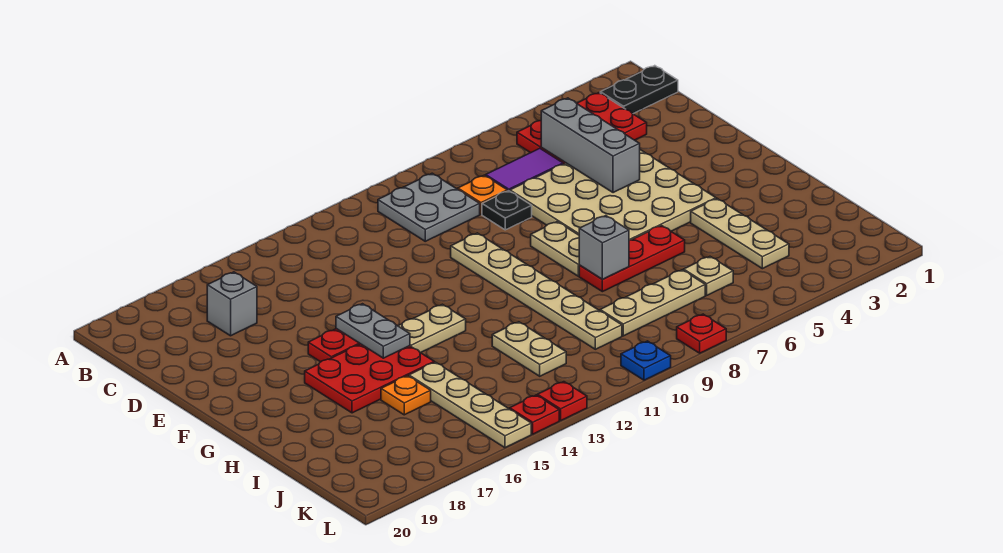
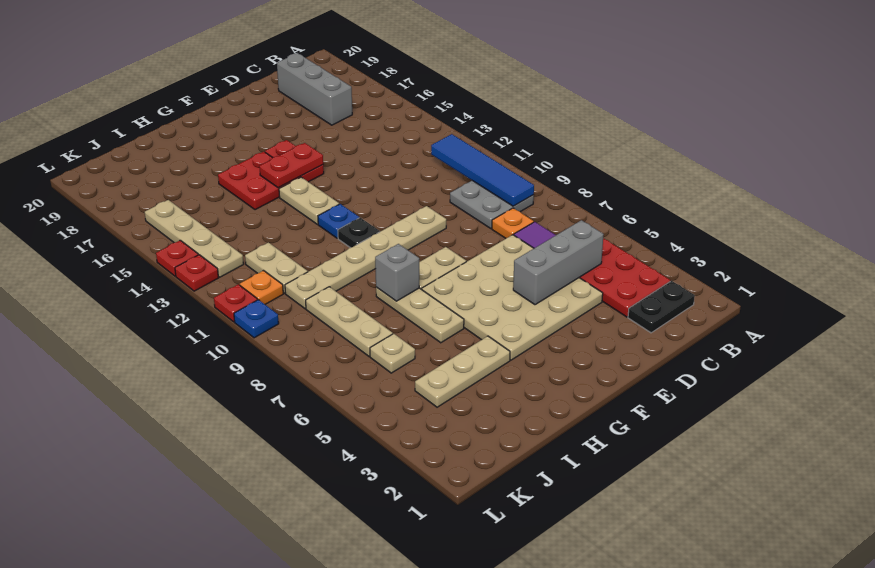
black 1x2 plate [600,66,678,114] -> black 1x2 plate turned to [628,281,695,333]
none -> blue 1x4 tile [431,134,534,206]
grey 1x1 brick [207,272,257,336] -> grey 1x3 brick [277,53,352,125]
black 1x1 plate [482,191,532,230] -> black 1x1 plate moved to [338,218,380,248]
grey 1x2 plate [336,304,410,358] -> red 1x2 plate [259,143,323,188]
none -> blue 1x1 plate [318,204,359,238]
red 2x3 plate [305,344,434,413] -> red 2x2 plate [218,152,300,210]
red 1x3 plate [579,226,685,292] -> tan 1x3 plate [376,287,464,343]
tan 1x2 plate [492,322,566,376] -> tan 1x2 plate turned to [245,243,308,293]
tan 1x4 plate [409,362,531,448] -> tan 1x4 plate turned to [145,200,244,277]
orange 1x1 plate [381,376,431,415] -> orange 1x1 plate moved to [240,271,283,304]
red 1x1 plate [677,314,726,353] -> red 1x1 plate moved to [214,284,257,322]

